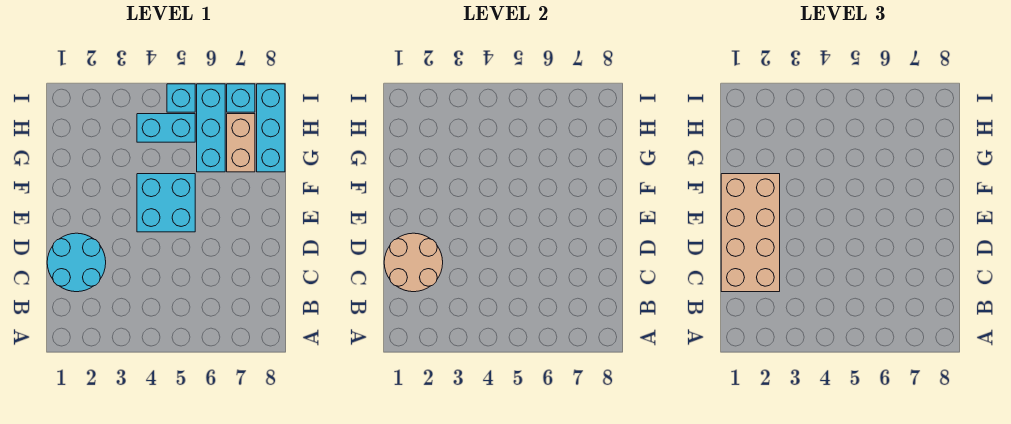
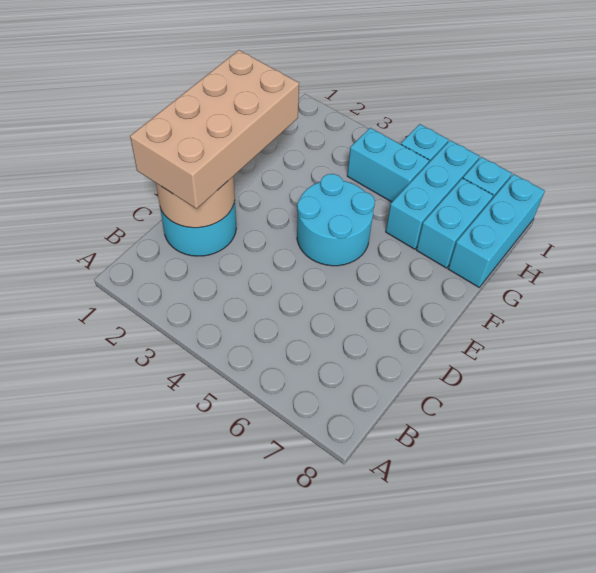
cyan 2x2 brick [137,174,195,232] -> cyan 2x2 round brick [297,174,375,266]
tan 1x2 brick [227,114,255,172] -> cyan 1x2 brick [417,178,493,268]

